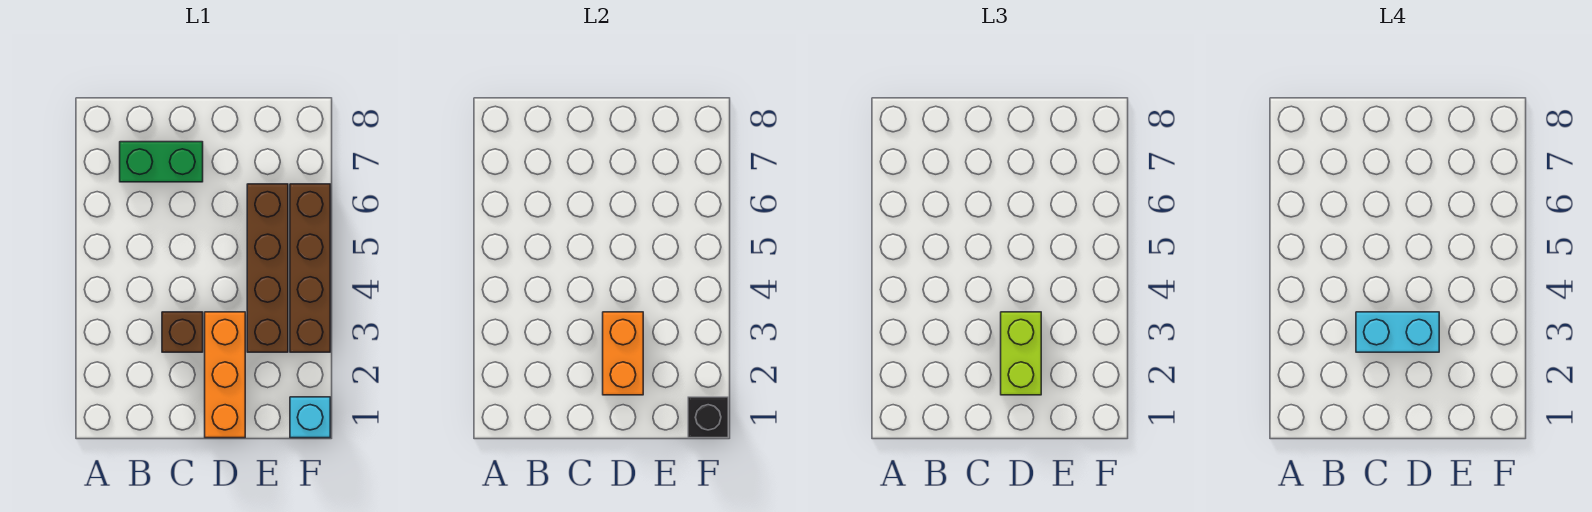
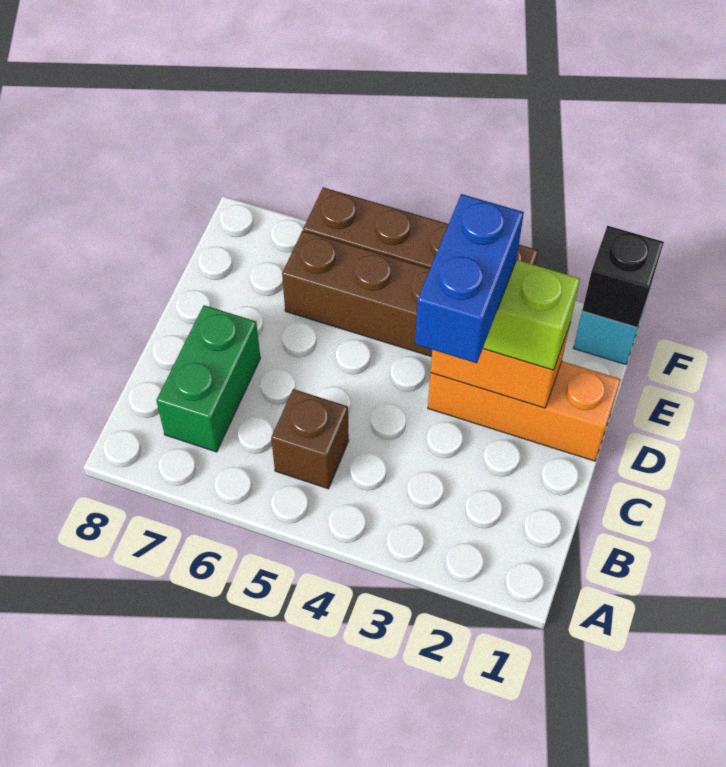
brown 1x1 brick [162,312,203,352] -> brown 1x1 brick moved to [271,389,349,489]
cyan 1x2 brick [1356,312,1439,352] -> blue 1x2 brick [415,194,524,363]

